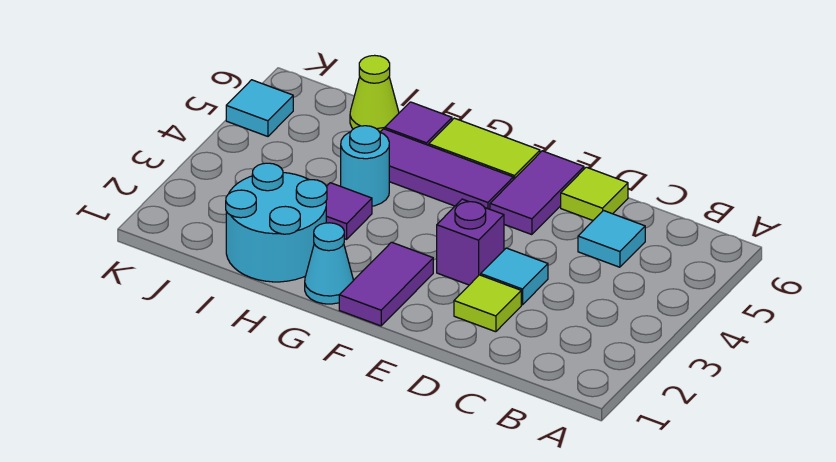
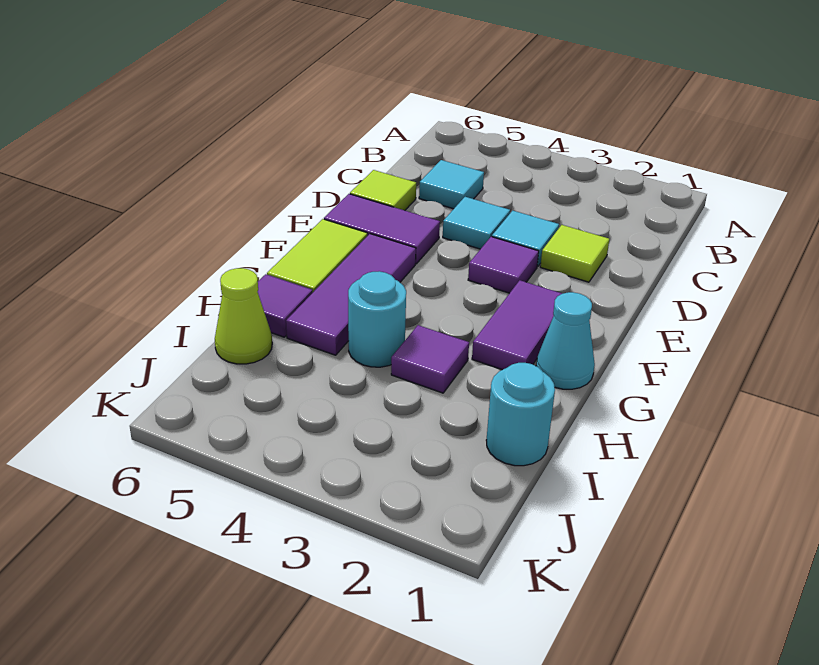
purple 1x1 brick [437,199,504,285] -> purple 1x1 tile [468,237,539,293]
purple 1x2 tile [339,242,433,326] -> purple 1x2 tile turned to [472,280,562,370]
cyan 2x2 round brick [226,163,327,282] -> cyan 1x1 round brick [486,363,555,466]
cyan 1x1 tile [226,80,293,136] -> cyan 1x1 tile moved to [443,197,510,249]

